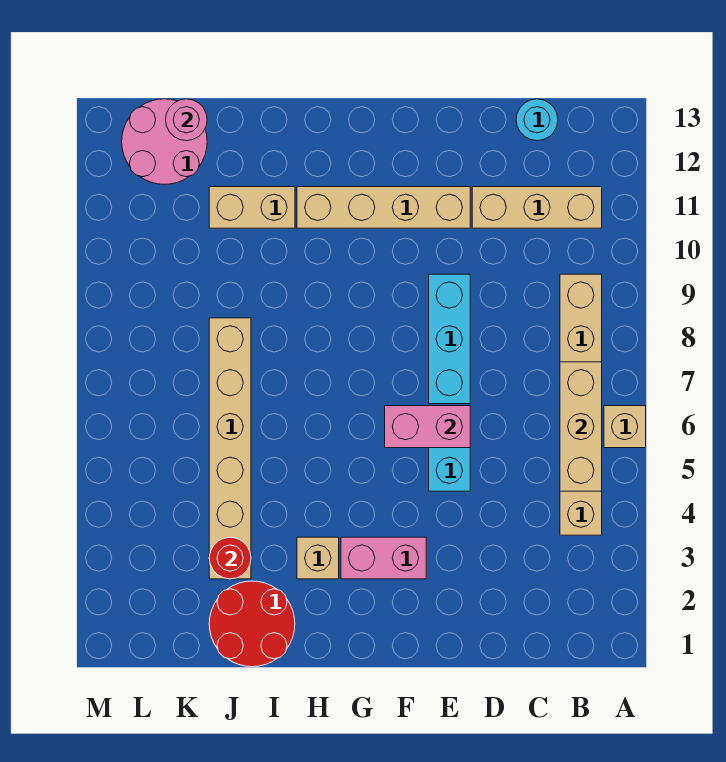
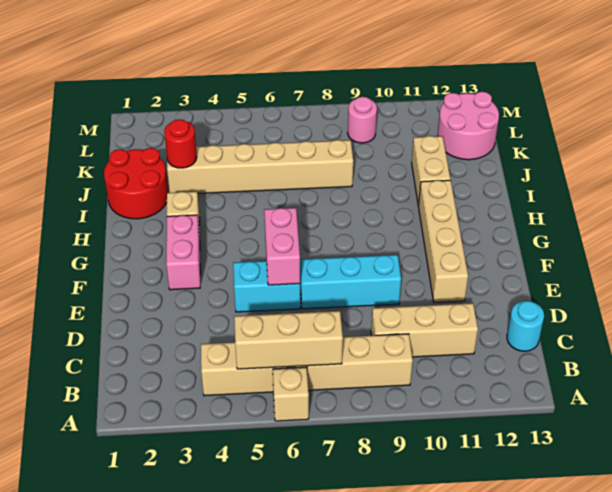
tan 1x3 brick [472,187,602,228] -> tan 1x3 brick turned to [371,303,478,357]
pink 1x1 round brick [166,99,207,141] -> pink 1x1 round brick moved to [348,97,377,143]

